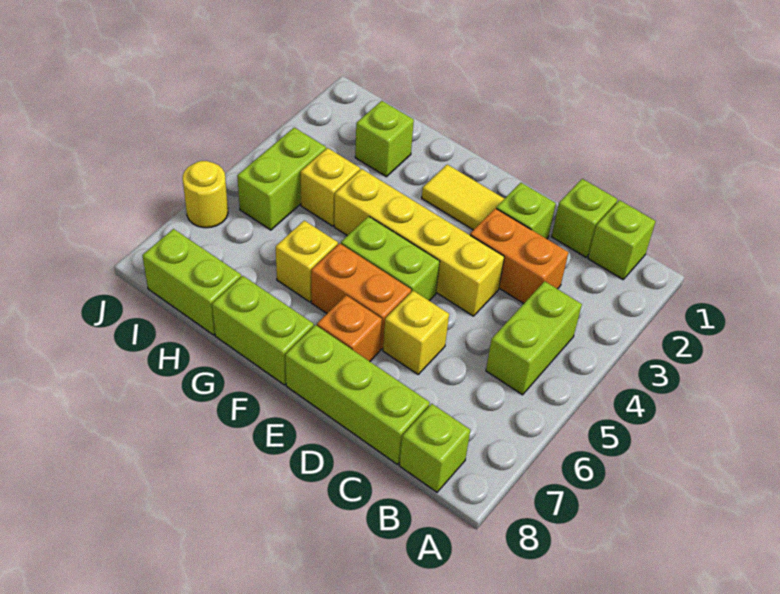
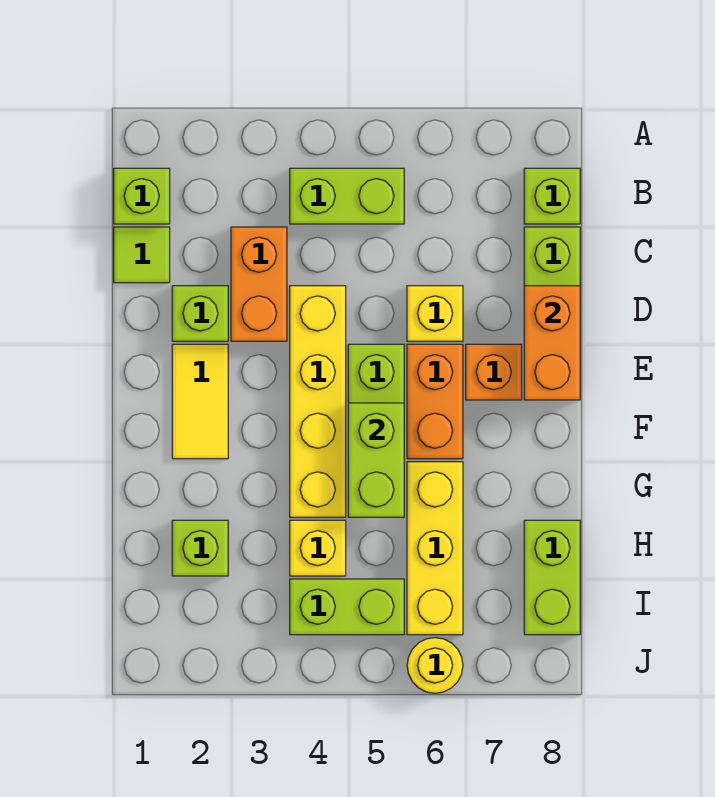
lime 1x1 brick [552,179,617,257] -> lime 1x1 tile [114,227,170,283]
none -> orange 1x2 brick [524,286,580,400]
lime 1x2 brick [212,276,314,385] -> lime 1x2 brick moved to [348,403,404,517]
yellow 1x1 brick [276,221,338,302] -> yellow 1x3 brick [407,462,463,635]

